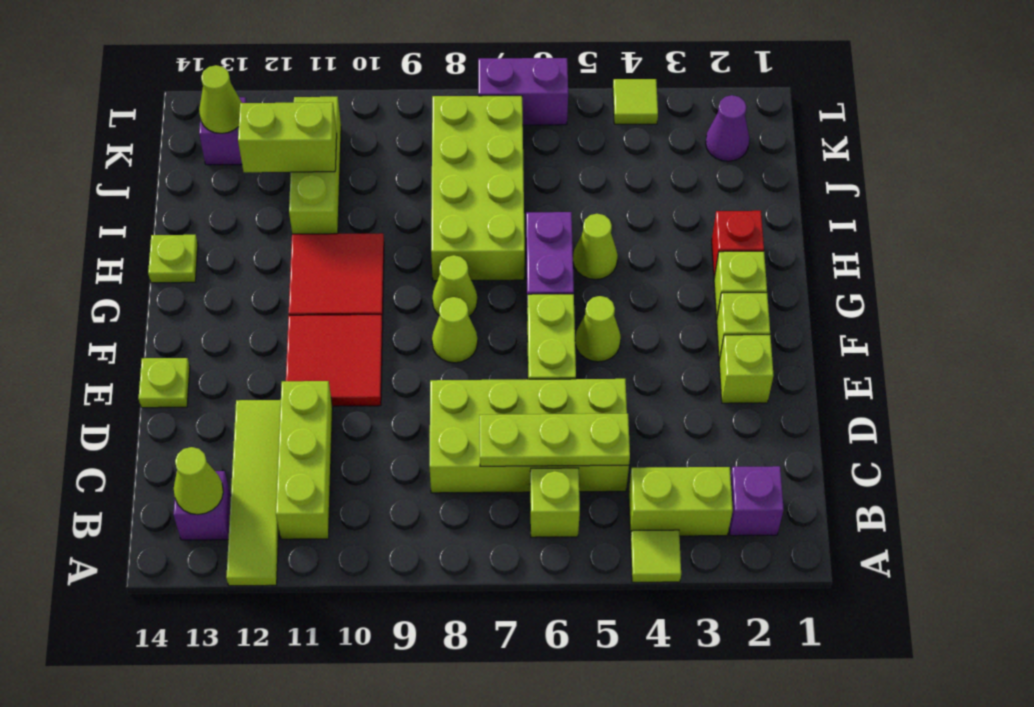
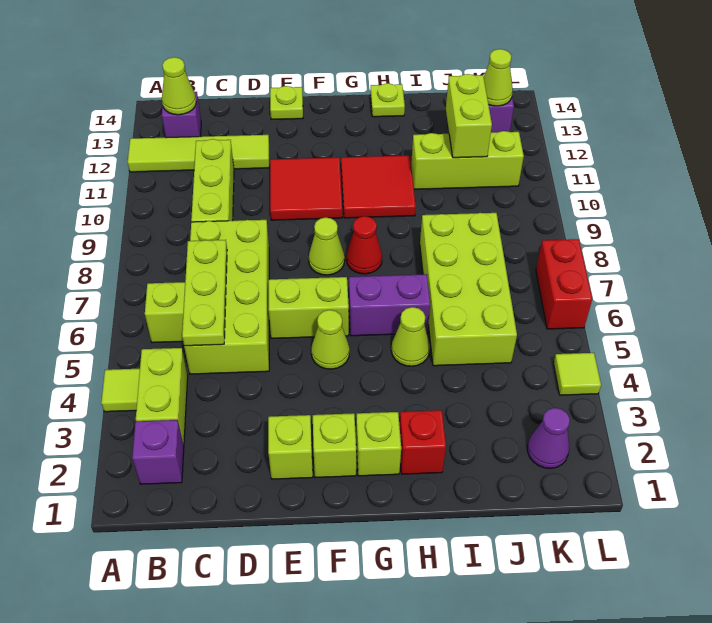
lime 1x3 brick [276,381,333,539] -> lime 1x3 brick turned to [191,139,234,222]
lime 1x1 cone [432,255,477,316] -> red 1x1 cone [346,216,382,274]
lime 2x4 brick [431,96,525,281] -> lime 2x4 brick turned to [420,213,517,366]
purple 1x2 brick [478,58,568,125] -> red 1x2 brick [536,239,592,329]

